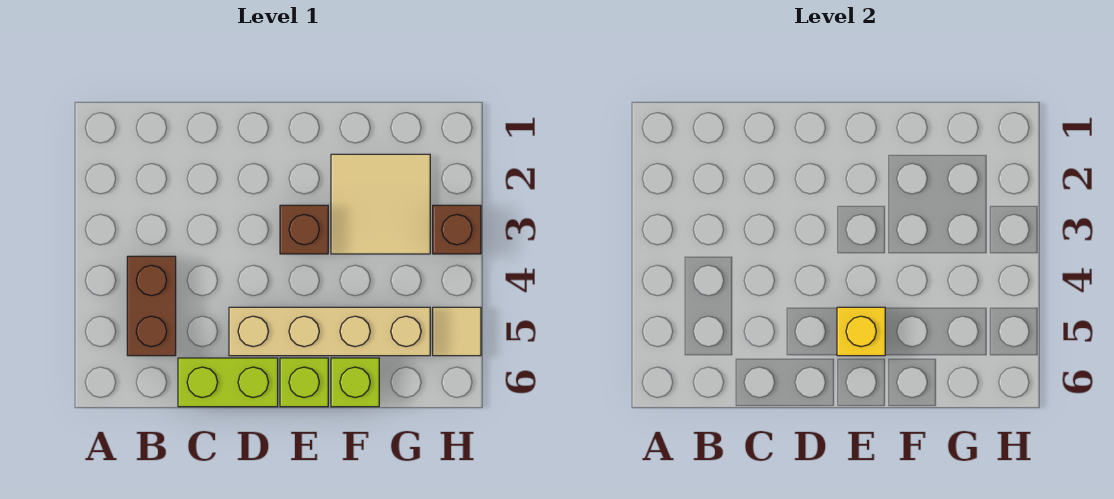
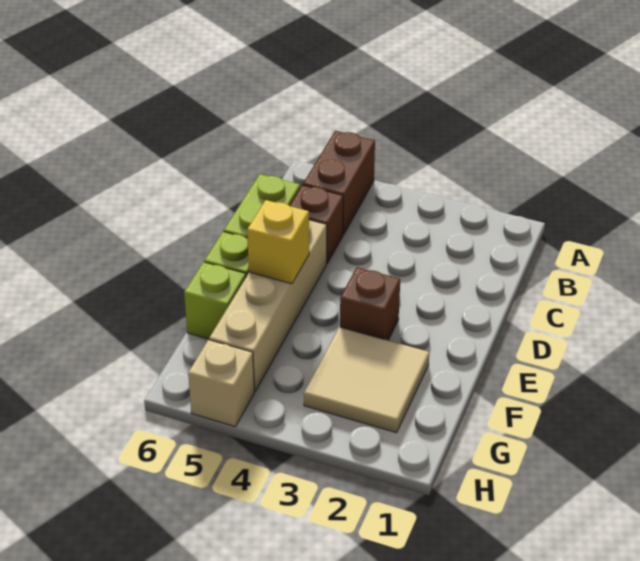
brown 1x2 brick [127,256,176,356] -> brown 1x2 brick turned to [303,131,375,235]
brown 1x1 brick [433,205,481,254] -> brown 1x1 brick moved to [290,185,343,264]
tan 1x1 tile [433,307,481,356] -> tan 1x1 brick [188,340,254,427]

